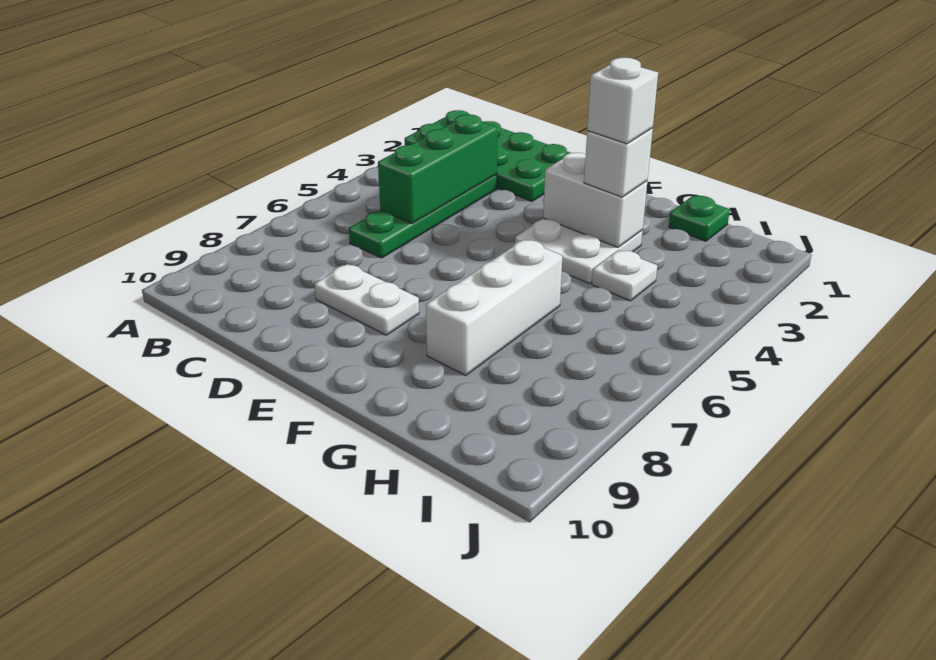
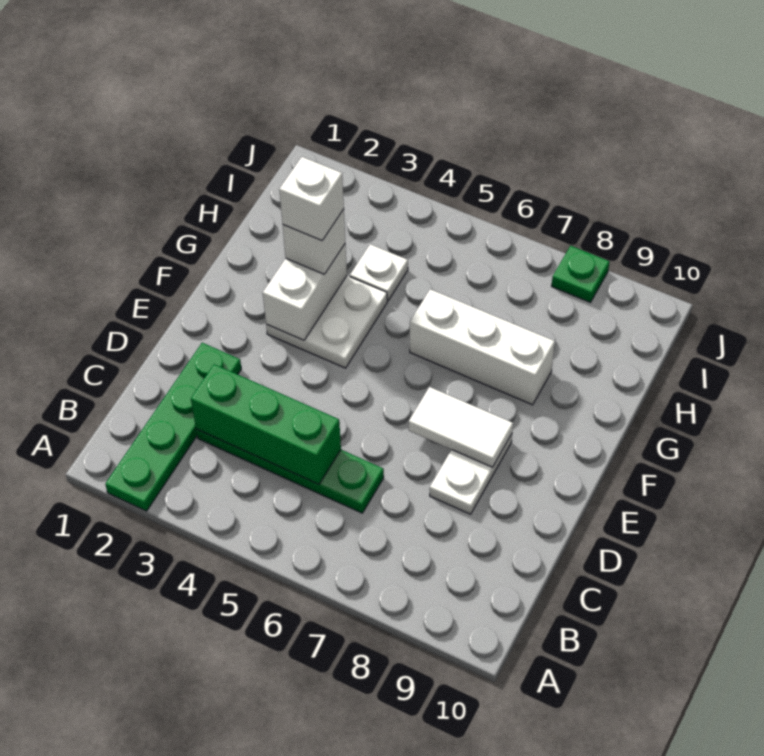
green 2x4 plate [405,110,570,201] -> green 1x4 plate [105,343,241,511]
none -> white 1x2 tile [409,387,513,467]
green 1x1 plate [669,196,730,241] -> green 1x1 plate moved to [552,246,609,302]

